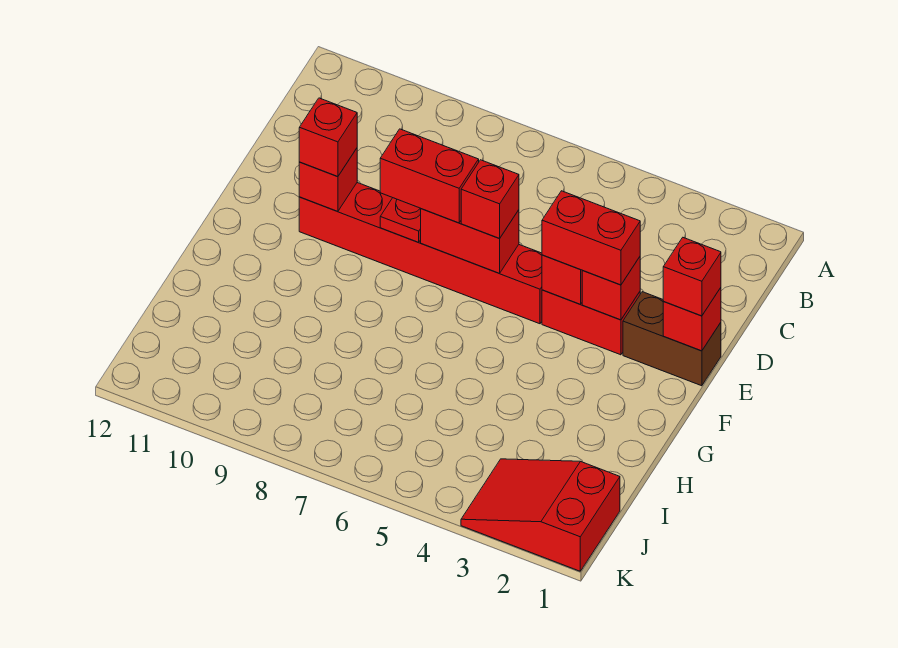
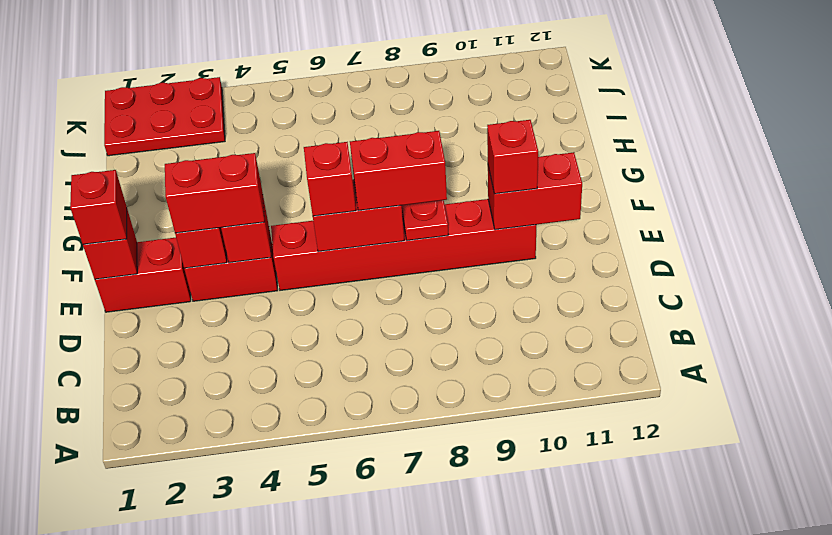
brown 1x2 brick [623,292,721,386] -> red 1x2 brick [95,238,191,312]
red 1x1 brick [299,148,357,212] -> red 1x2 brick [488,152,582,230]
red 2x3 slope [461,459,620,571] -> red 2x3 plate [104,77,225,156]

